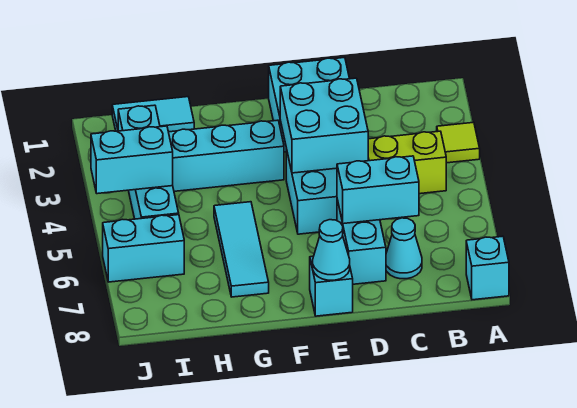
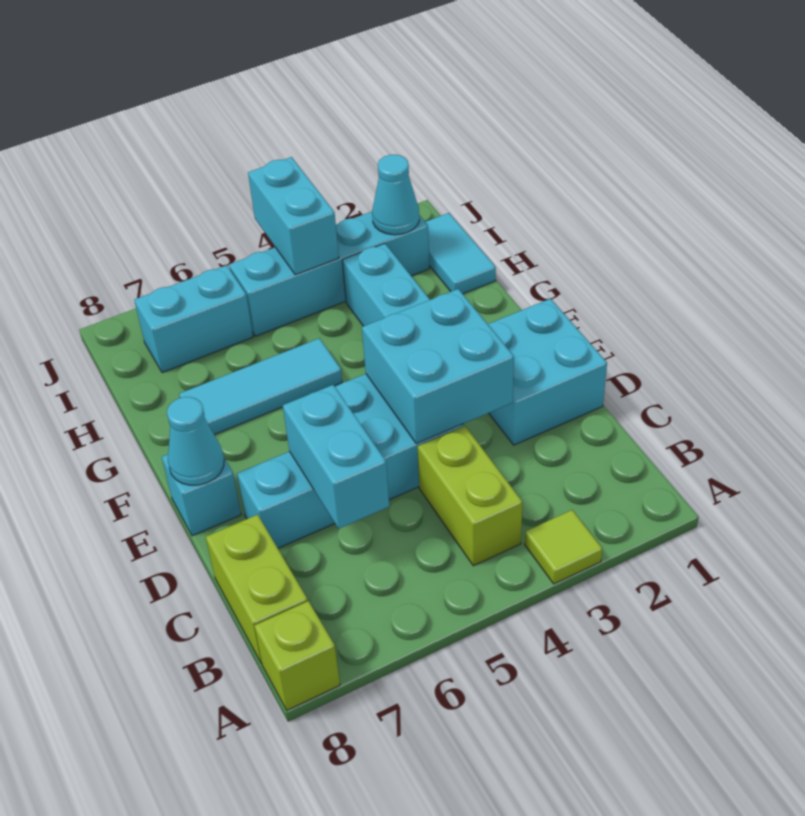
cyan 1x1 brick [466,236,509,300] -> lime 1x1 brick [254,601,340,710]
none -> lime 1x2 brick [206,515,308,663]
cyan 1x1 cone [386,218,422,279] -> cyan 1x1 cone moved to [372,155,419,235]
cyan 1x2 brick [103,215,184,282] -> cyan 1x2 brick turned to [134,265,253,373]

